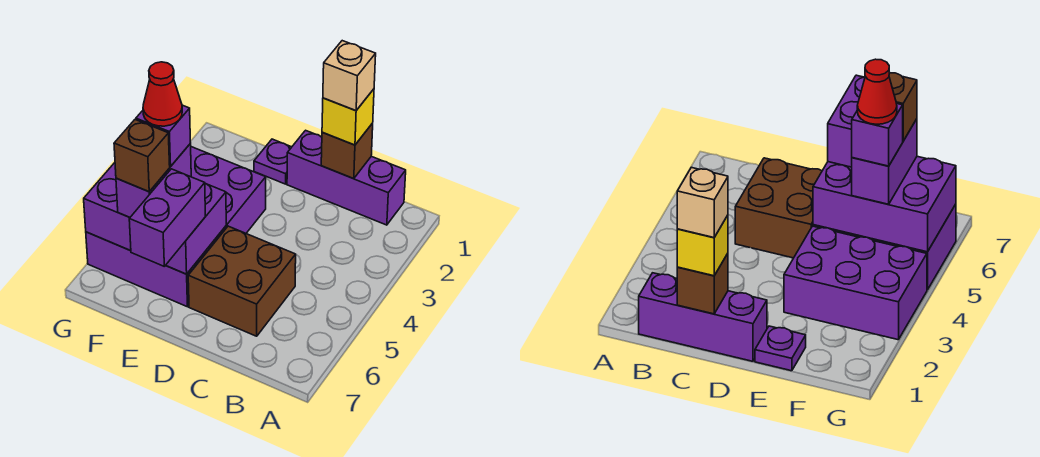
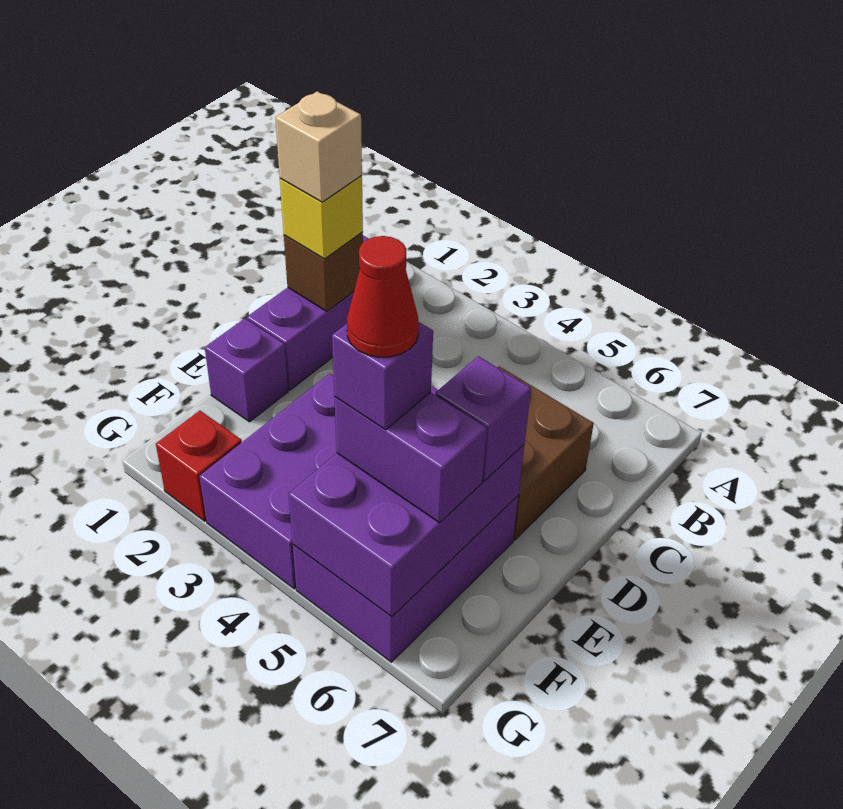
purple 1x1 plate [254,139,291,184] -> purple 1x1 brick [205,318,288,422]
purple 1x2 brick [129,169,205,266] -> purple 1x1 brick [436,356,531,481]
brown 1x1 brick [114,120,170,192] -> none
none -> red 1x1 brick [156,411,242,521]

